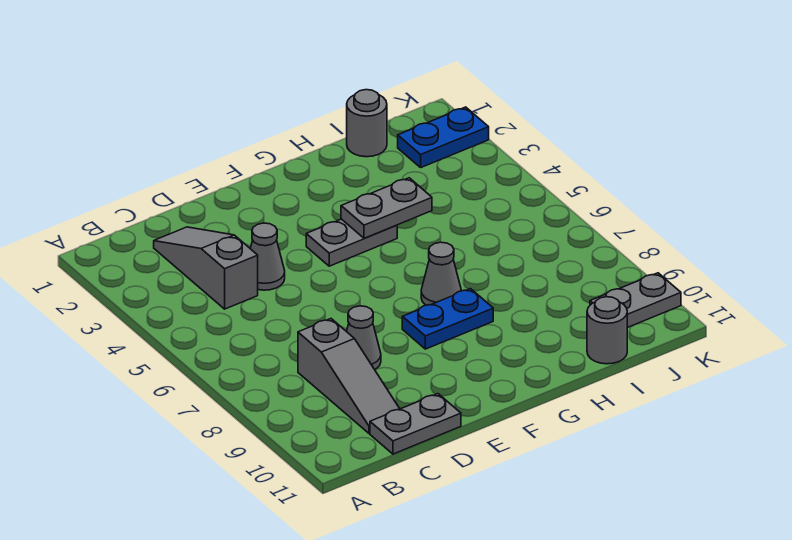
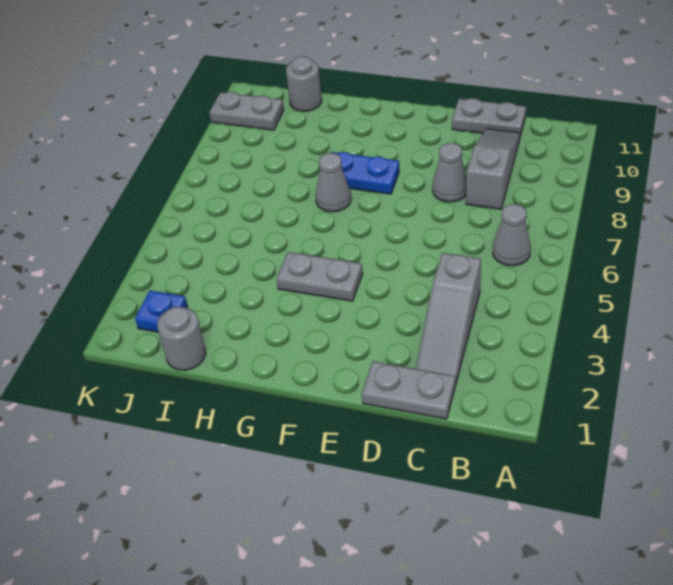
grey 1x1 cone [250,223,285,290] -> grey 1x1 cone moved to [493,204,531,266]
grey 1x2 plate [341,178,432,238] -> grey 1x2 plate moved to [362,361,456,419]
blue 1x2 plate [398,107,489,167] -> blue 1x1 plate [135,290,188,332]

